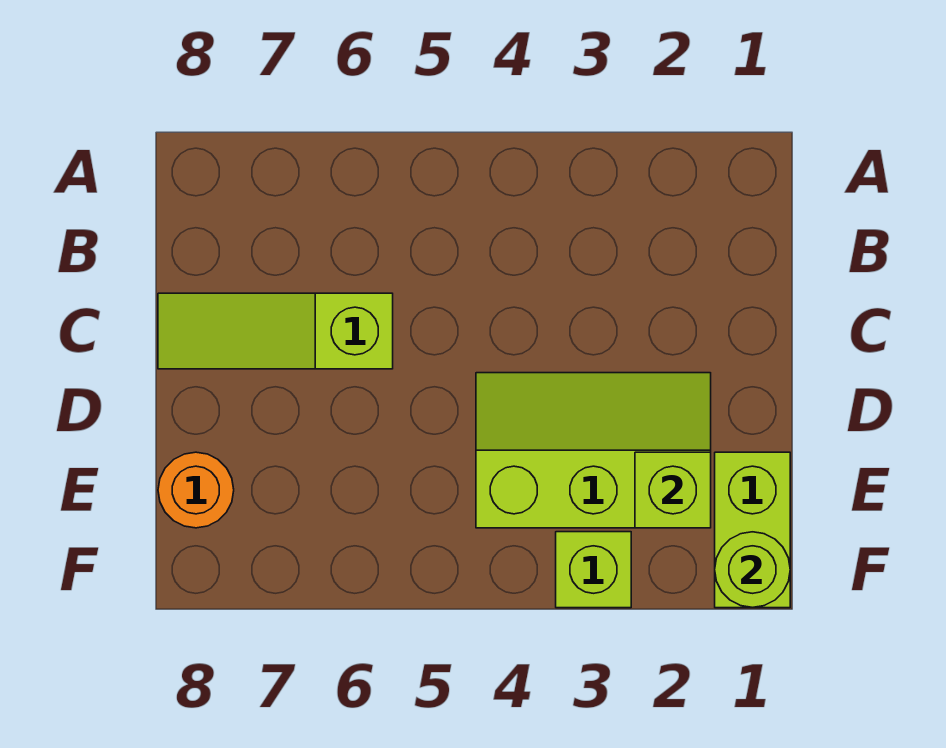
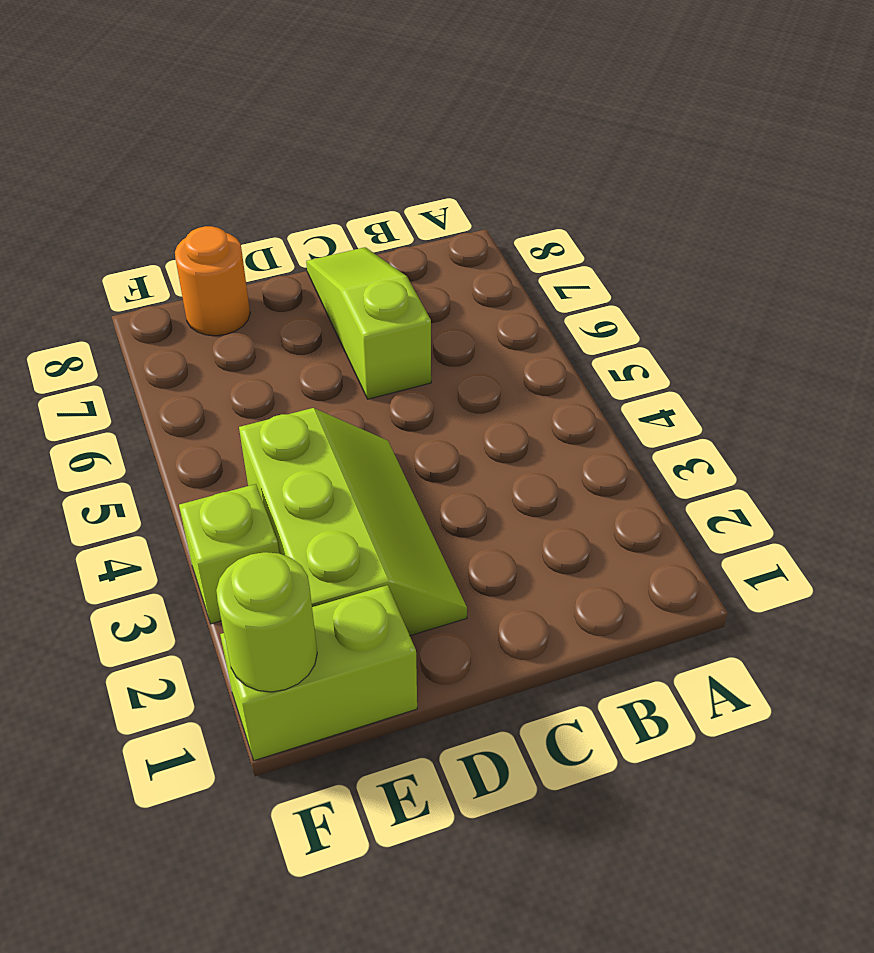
lime 1x1 brick [635,452,711,528] -> none

